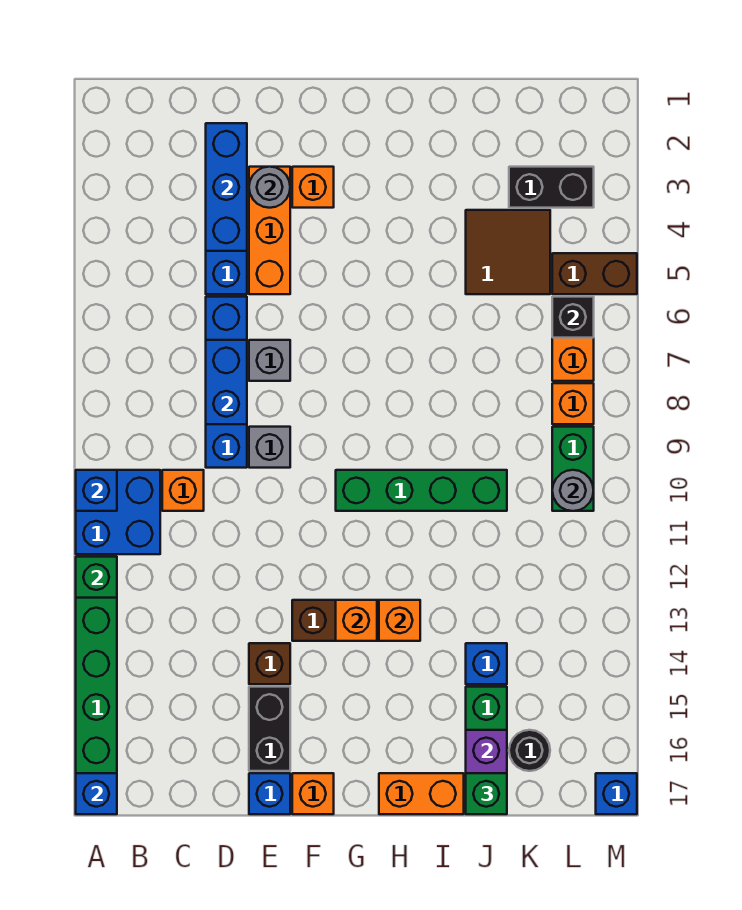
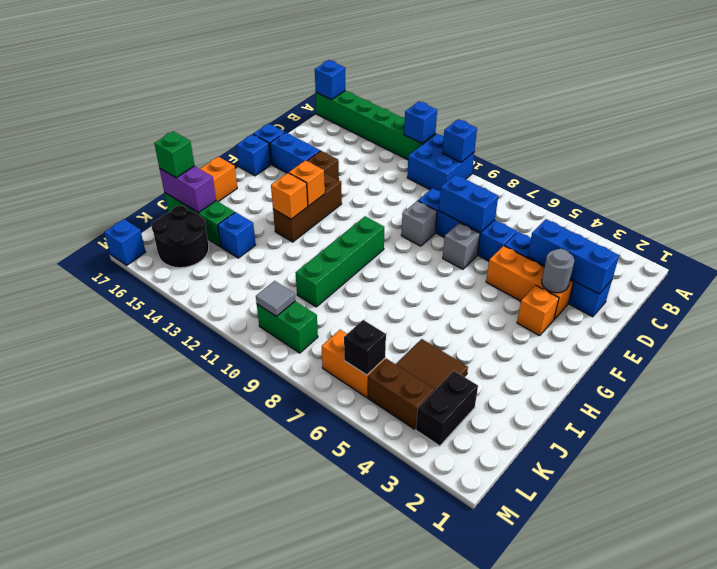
green 1x1 brick [76,557,117,598] -> blue 1x1 brick [404,101,437,143]
orange 1x1 brick [162,470,204,511] -> none
black 1x2 brick [249,687,290,771] -> blue 1x2 brick [270,132,320,173]
orange 1x1 brick [292,773,334,814] -> blue 1x1 brick [236,134,271,176]
black 1x1 round brick [509,730,550,771] -> black 2x2 round brick [151,206,209,268]
brown 1x2 brick [552,253,637,294] -> brown 1x2 brick turned to [368,359,434,429]
orange 1x1 brick [552,383,594,424] -> none
grey 1x1 round brick [552,470,594,511] -> grey 1x1 tile [256,281,295,316]

